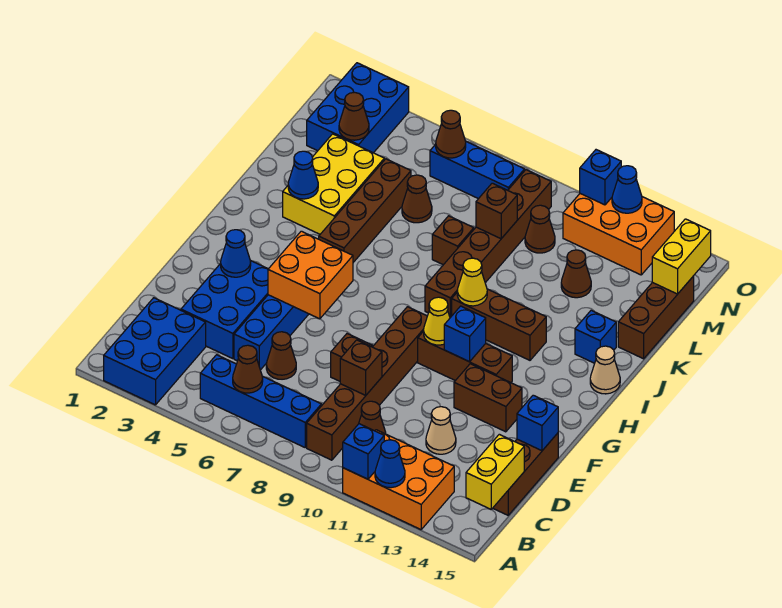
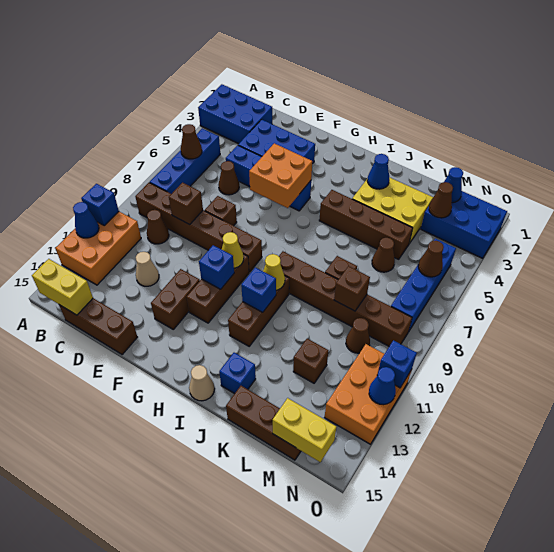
blue 1x1 brick [517,395,558,451] -> blue 1x1 brick moved to [241,268,276,312]
blue 1x1 cone [221,230,251,277] -> blue 1x1 cone moved to [444,167,463,203]
brown 1x1 cone [561,250,591,298] -> brown 1x1 brick [293,339,328,383]
blue 1x3 brick [430,142,525,199] -> blue 1x4 brick [391,239,456,331]

